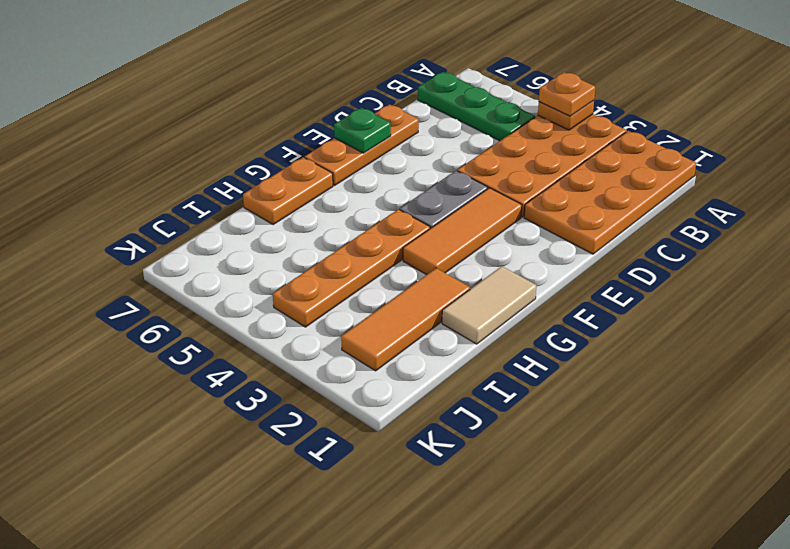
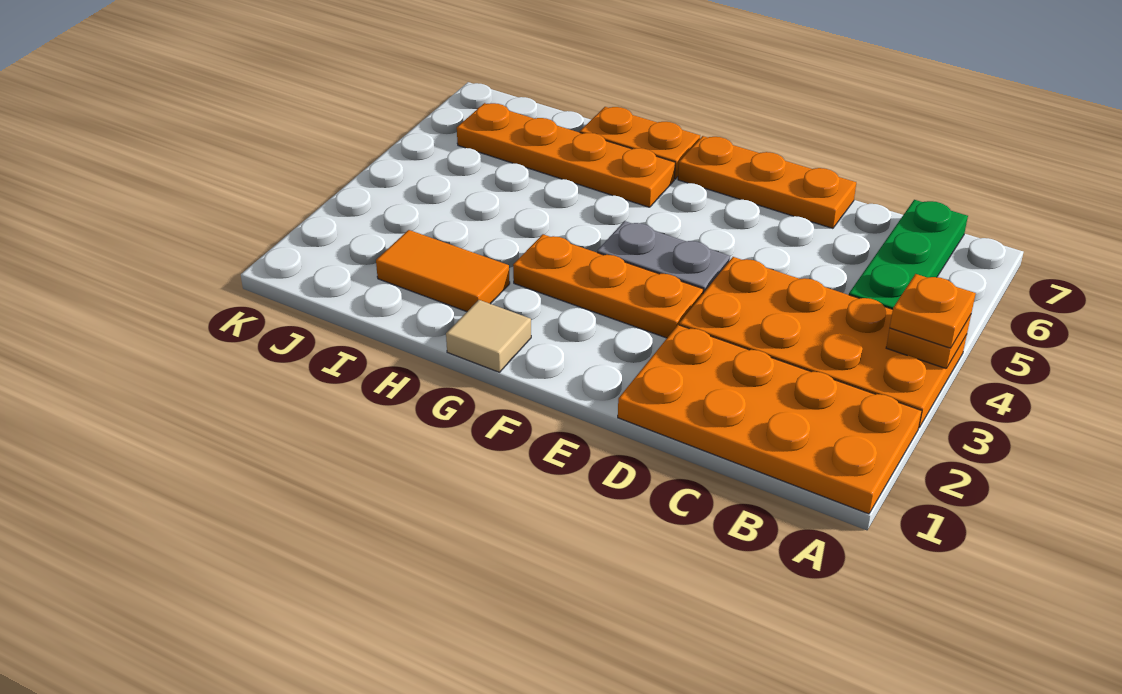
orange 1x3 tile [403,188,522,275] -> orange 1x3 plate [513,234,703,338]
green 1x1 plate [334,108,391,153] -> none
tan 1x2 tile [442,266,536,344] -> tan 1x1 tile [446,300,531,372]
orange 1x4 plate [273,209,430,327] -> orange 1x4 plate moved to [457,103,675,207]
orange 1x3 tile [341,268,470,371] -> orange 1x2 tile [376,230,510,312]

